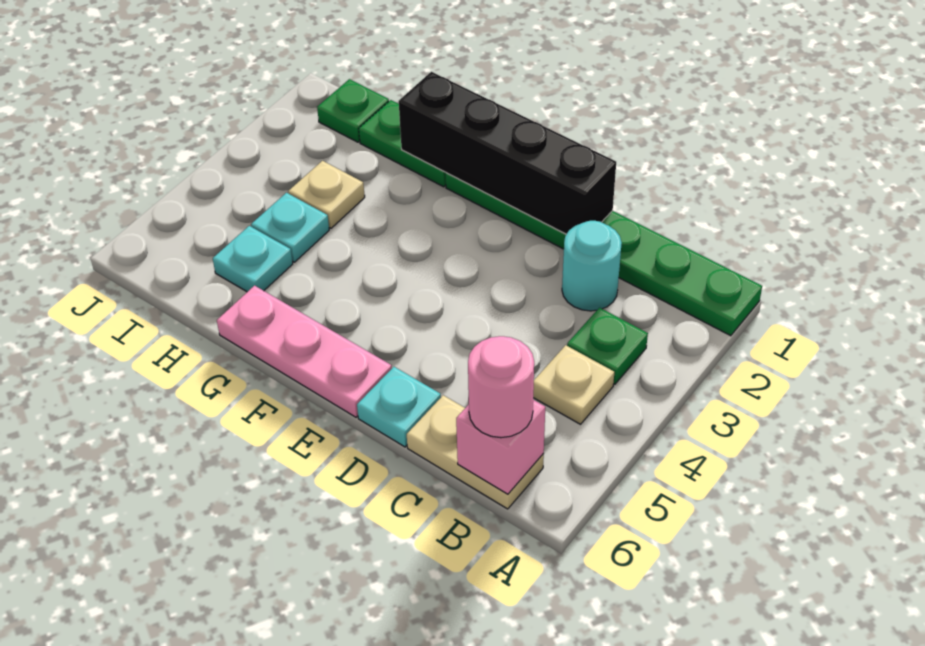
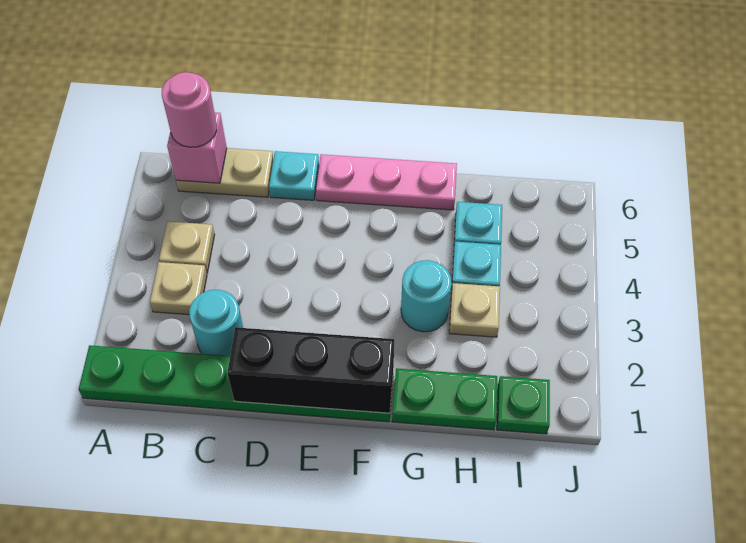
green 1x1 plate [567,308,648,384] -> tan 1x1 plate [150,262,207,315]
black 1x4 brick [399,72,616,234] -> black 1x3 brick [227,327,394,413]
none -> cyan 1x1 round brick [401,260,451,332]

